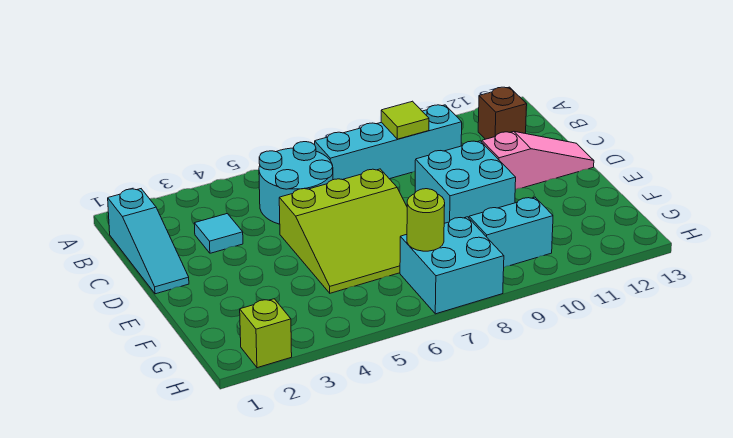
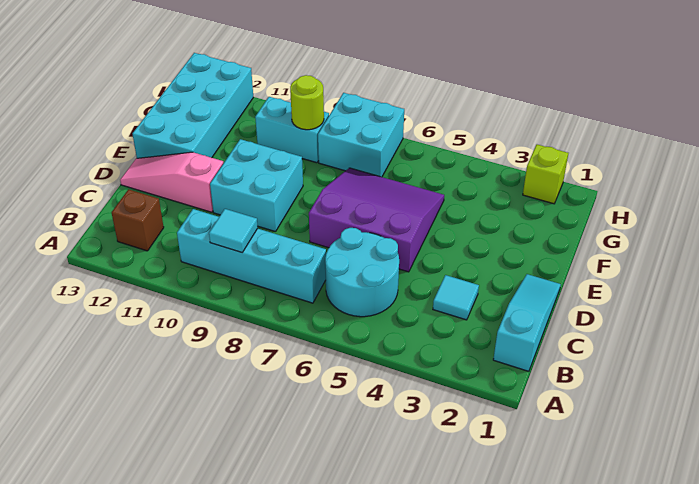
lime 1x1 tile [381,101,429,139] -> cyan 1x1 tile [209,209,258,252]
lime 3x3 slope [279,169,407,293] -> purple 3x3 slope [309,168,444,272]
none -> cyan 2x4 brick [133,53,253,158]
lime 1x1 round brick [407,189,445,251] -> lime 1x1 round brick moved to [290,75,324,130]

